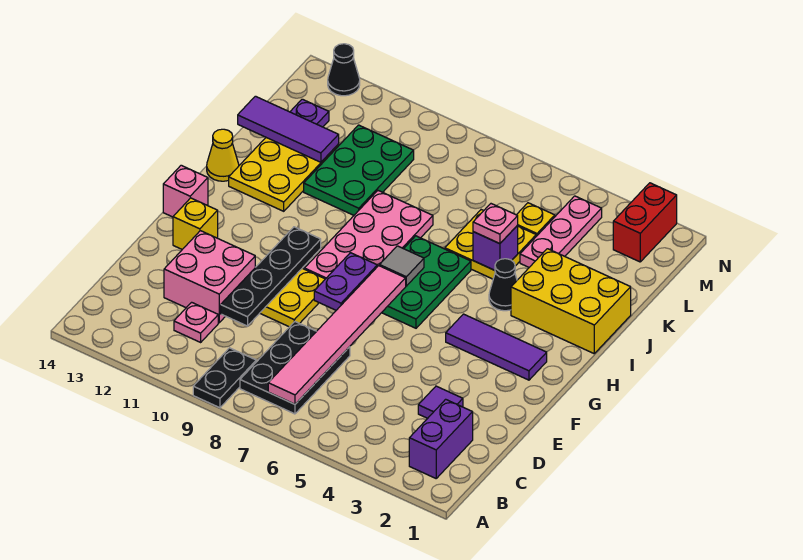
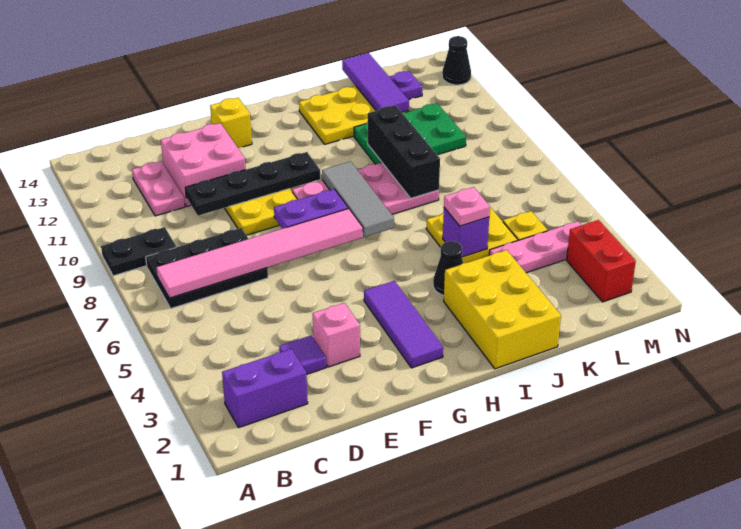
pink 1x1 plate [174,302,218,342] -> pink 1x2 plate [132,161,185,216]
green 2x3 plate [382,236,471,328] -> none
pink 1x1 brick [163,165,208,217] -> pink 1x1 brick moved to [313,303,360,367]
grey 1x1 tile [380,246,424,286] -> grey 1x3 tile [322,161,394,237]
yellow 1x1 cone [207,129,239,181] -> none
none -> black 1x3 brick [368,105,440,198]
red 1x2 brick [613,183,677,262] -> red 1x2 brick turned to [567,220,636,302]

